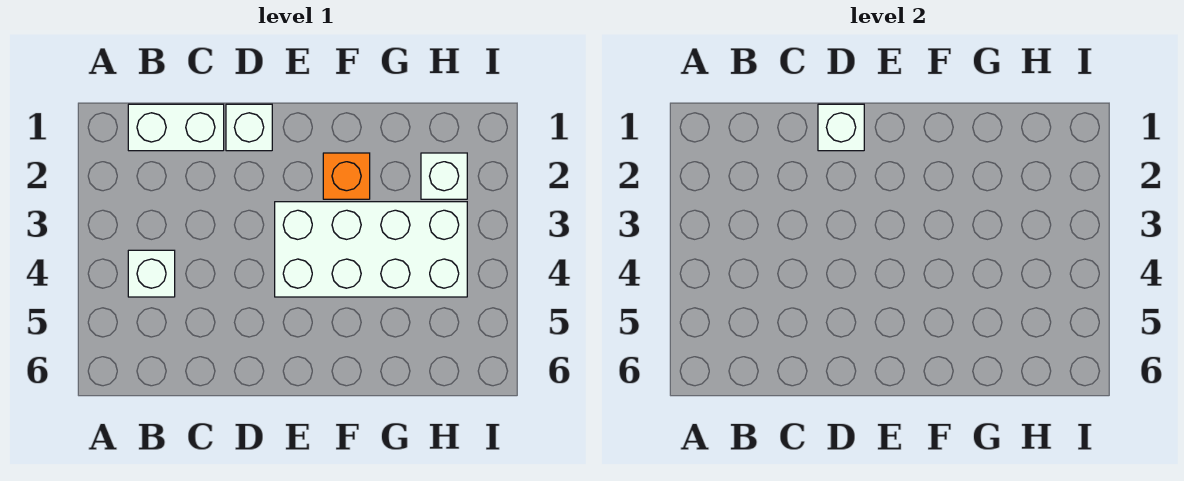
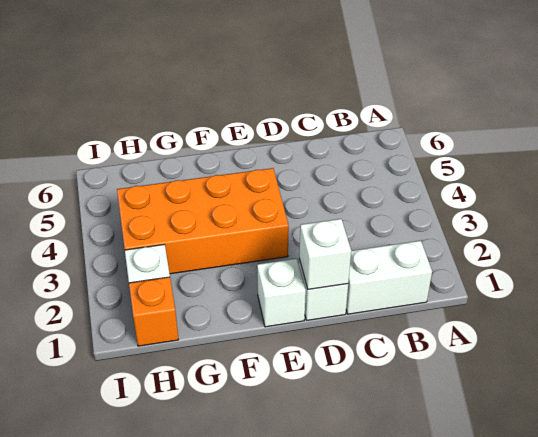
white 1x1 brick [128,250,175,297] -> white 1x1 brick moved to [257,259,306,327]
white 2x4 brick [275,202,467,297] -> orange 2x4 brick [117,168,289,274]
orange 1x1 brick [323,153,370,199] -> orange 1x1 brick moved to [129,277,179,346]

